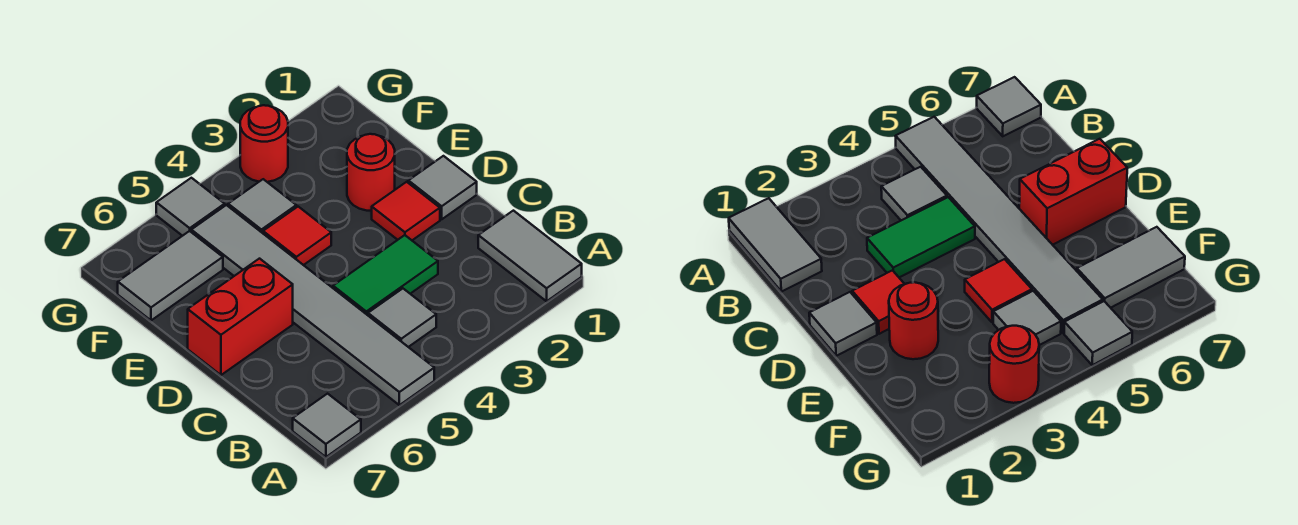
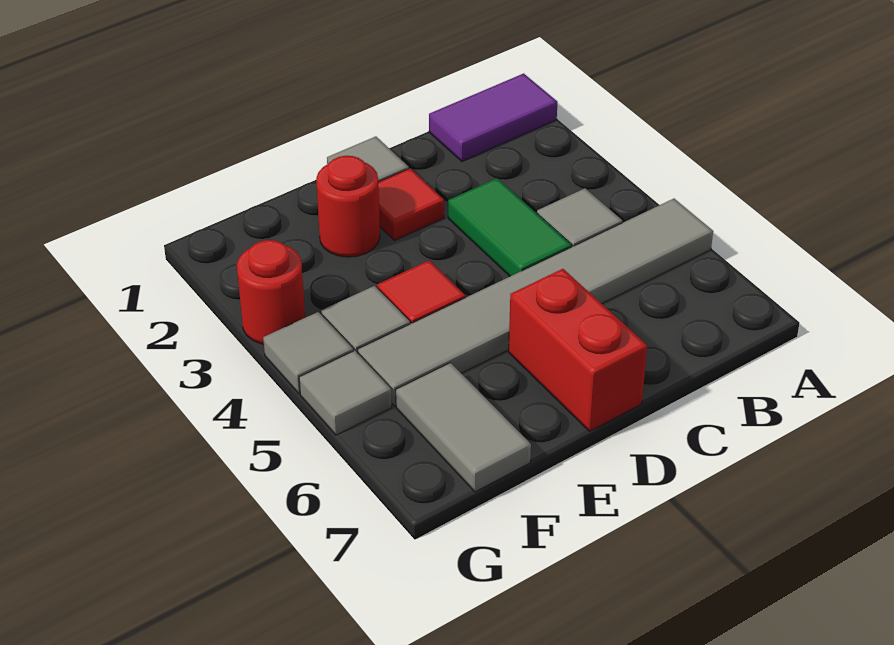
grey 1x2 tile [478,211,582,301] -> purple 1x2 tile [429,73,557,161]
grey 1x1 tile [293,394,361,457] -> grey 1x1 tile moved to [263,312,353,394]

